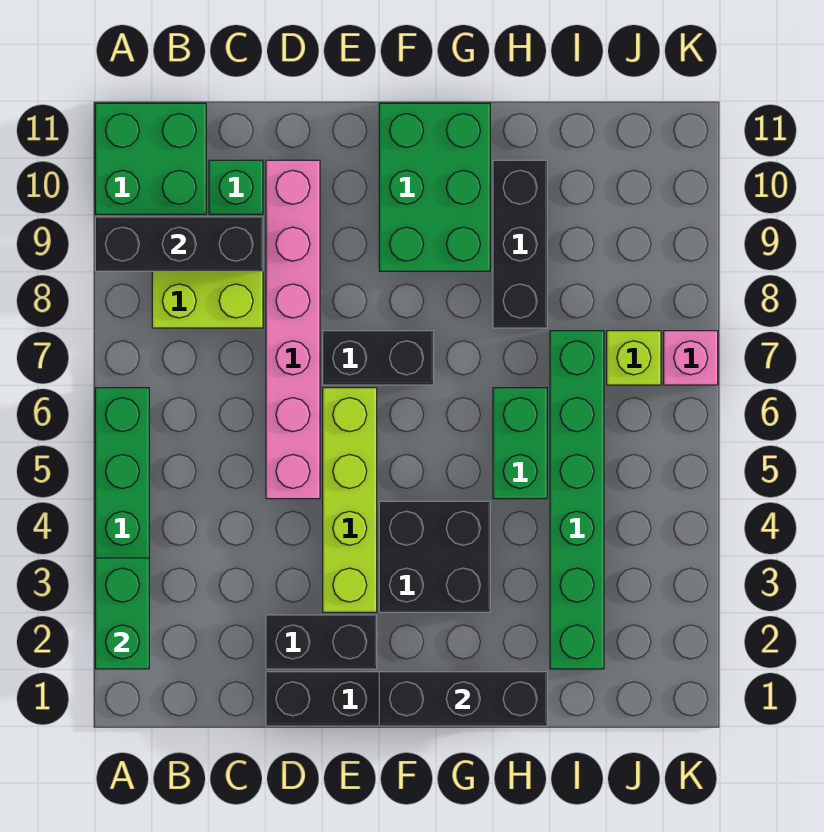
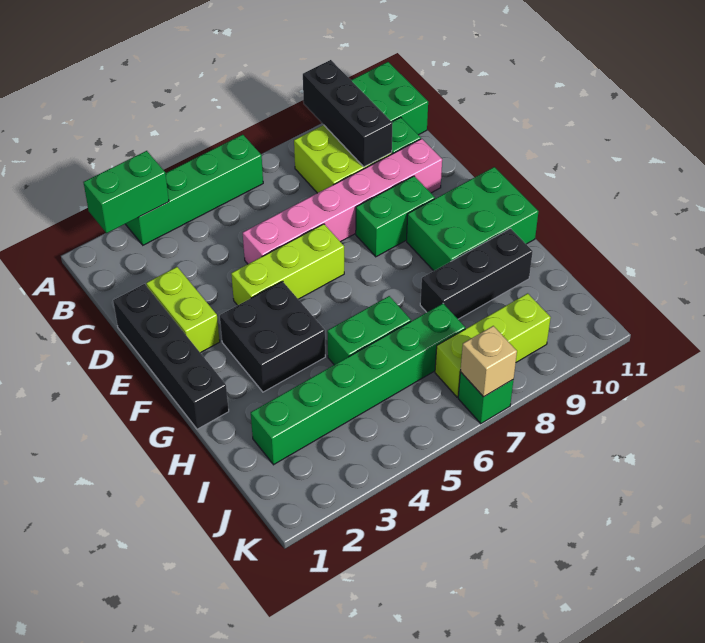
black 1x2 brick [266,615,377,669] -> lime 1x2 brick [146,267,220,353]
lime 1x4 brick [323,388,377,612] -> lime 1x3 brick [231,224,344,305]
black 1x2 brick [323,331,434,385] -> none
none -> green 1x2 brick [356,176,435,257]
black 1x3 brick [379,672,547,726] -> none
lime 1x1 brick [607,331,661,385] -> lime 1x3 brick [435,293,551,397]
pink 1x1 brick [664,331,718,385] -> green 1x1 brick [458,372,513,424]
none -> tan 1x1 brick [460,326,517,397]

